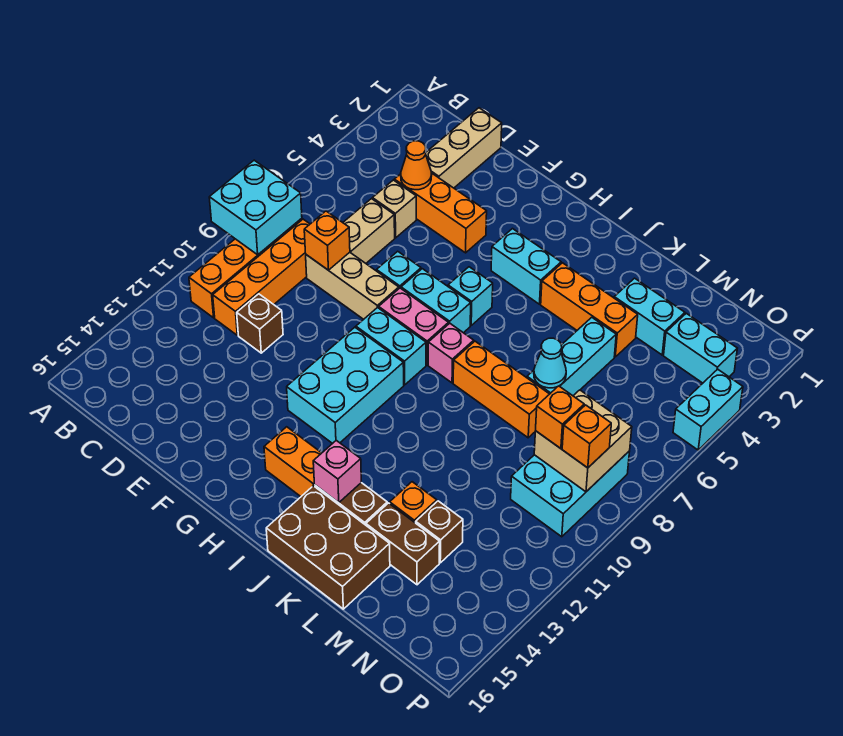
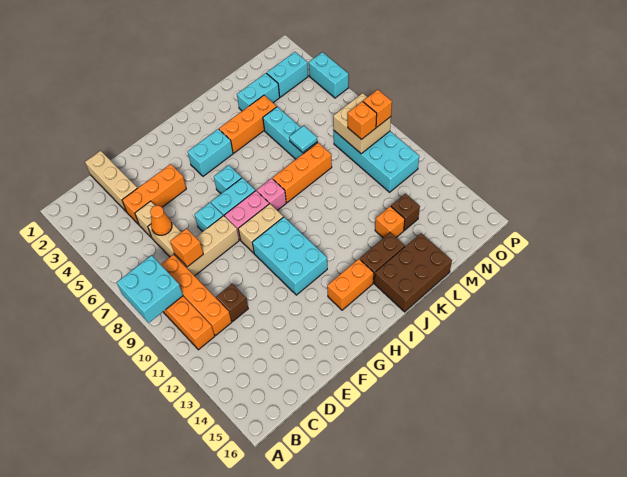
orange 1x1 cone [401,141,432,190] -> orange 1x1 cone moved to [150,206,172,235]
cyan 1x2 brick [356,307,426,385] -> tan 1x2 brick [238,204,283,253]
pink 1x1 brick [313,440,361,503] -> none
cyan 1x1 cone [534,338,566,388] -> cyan 1x1 tile [289,126,317,153]
brown 1x2 brick [366,503,440,585] -> none
cyan 2x3 brick [511,451,630,537] -> cyan 2x4 brick [334,131,419,192]

